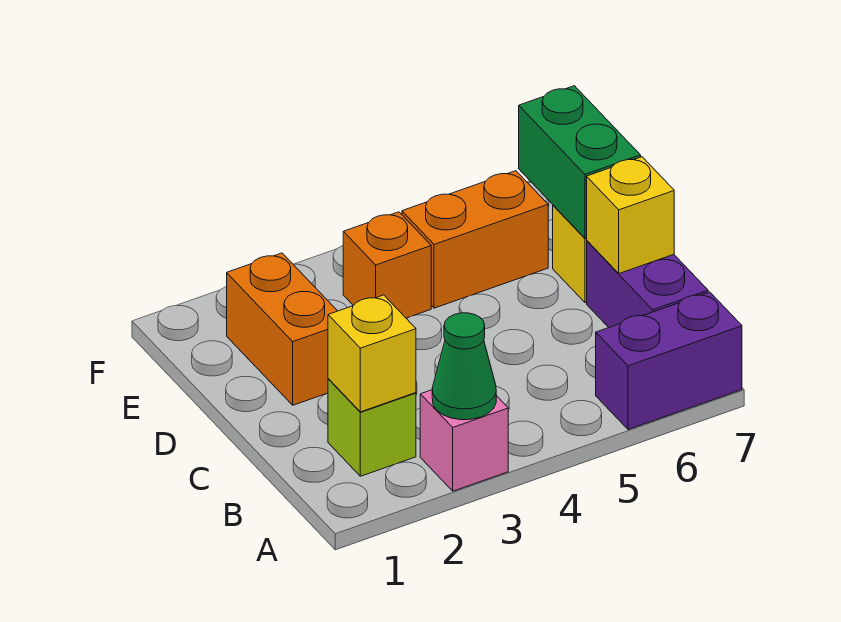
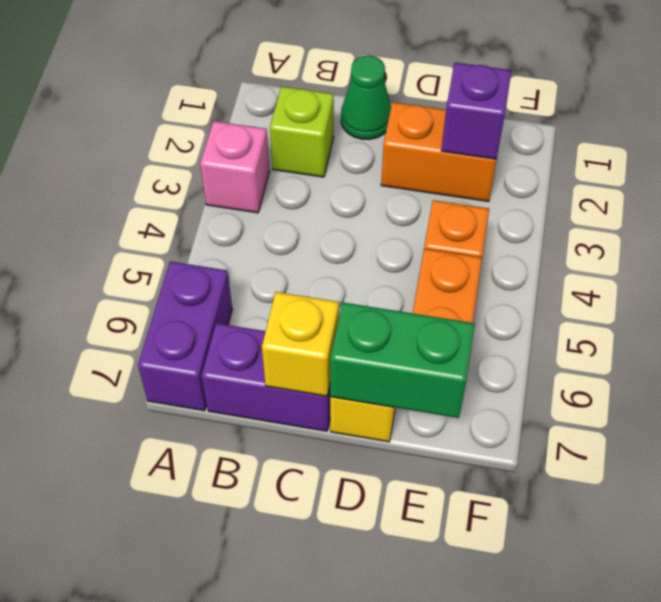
green 1x1 cone [432,313,496,420] -> green 1x1 cone moved to [341,55,391,139]
yellow 1x1 brick [328,295,416,412] -> none
none -> purple 1x1 brick [441,63,511,159]

